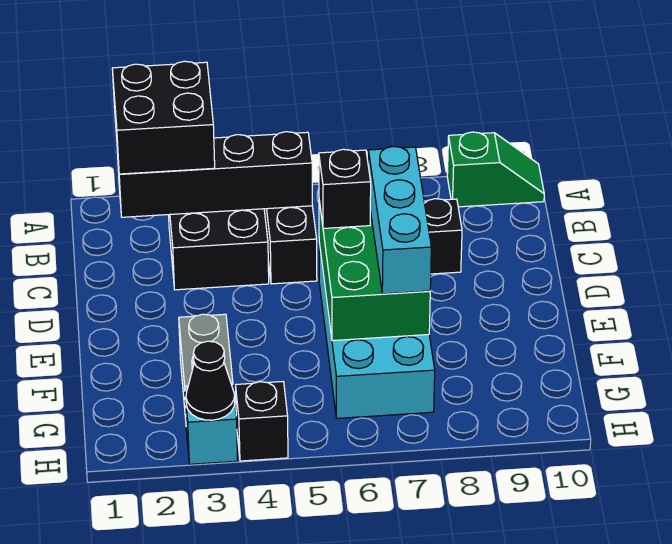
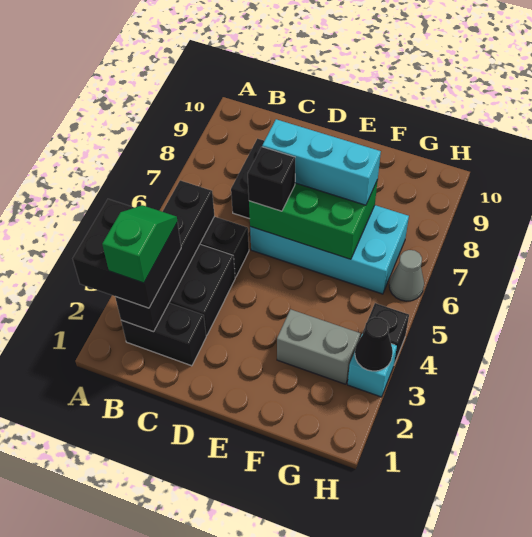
green 1x2 slope [447,132,544,207] -> green 1x2 slope moved to [102,205,177,283]
none -> black 1x2 brick [121,303,206,366]
none -> grey 1x1 cone [389,250,424,301]

